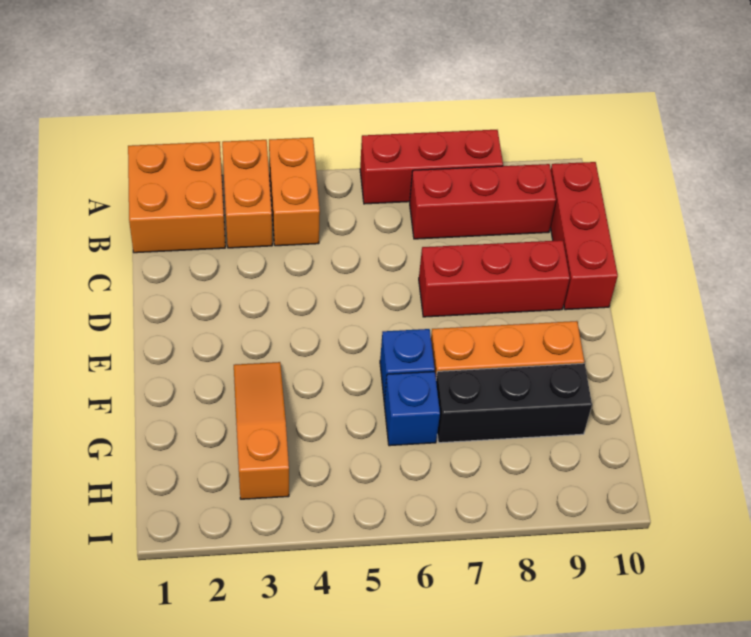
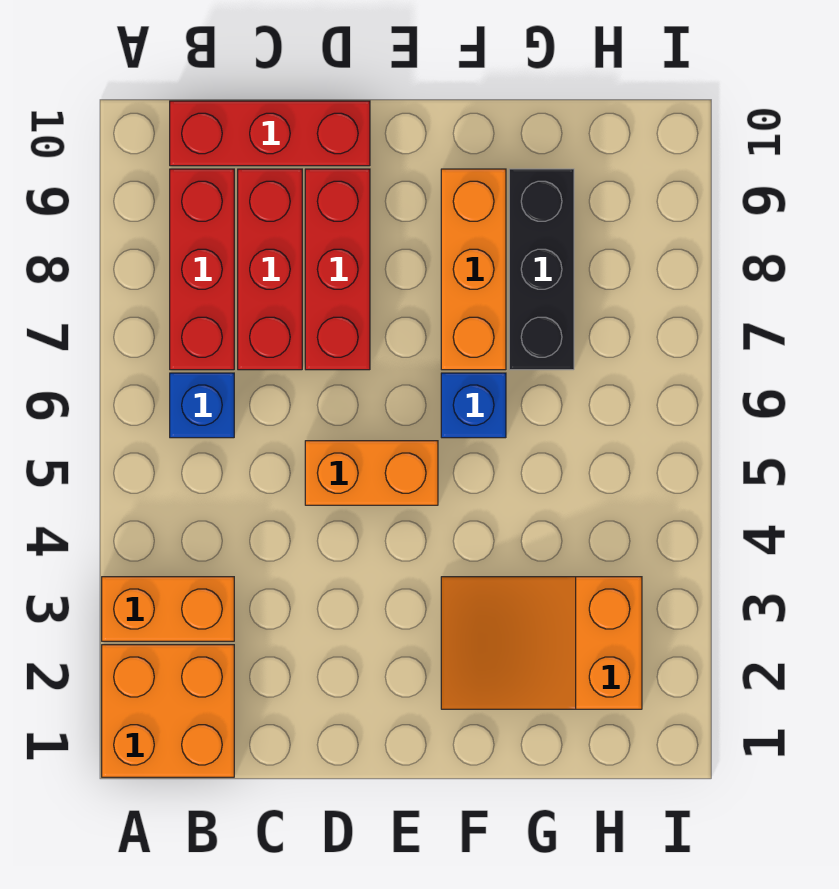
orange 1x2 brick [269,138,320,246] -> orange 1x2 brick moved to [305,441,438,505]
red 1x3 brick [360,130,503,204] -> red 1x3 brick moved to [238,169,302,370]
orange 1x3 slope [234,362,289,499] -> orange 2x3 slope [441,577,642,709]
blue 1x1 brick [384,372,440,446] -> blue 1x1 brick moved to [170,373,234,438]

